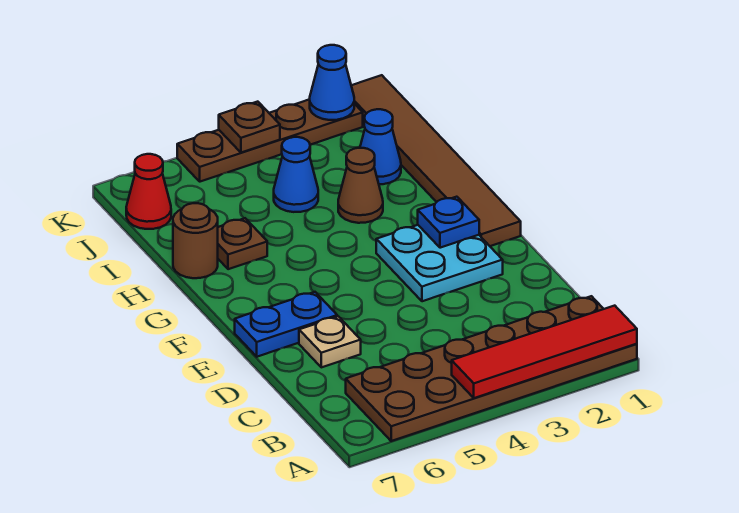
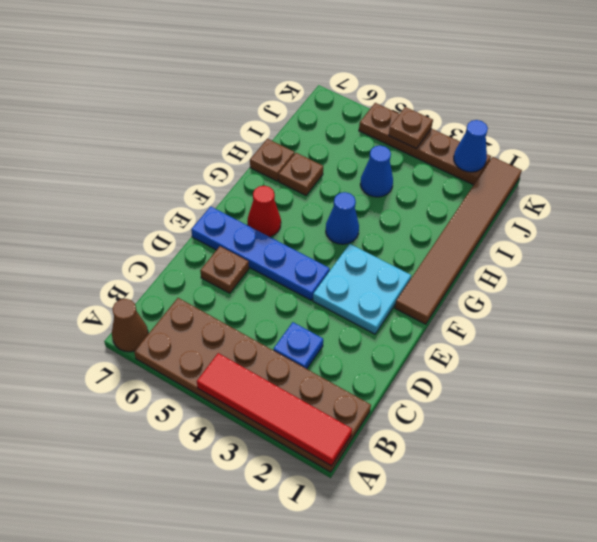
tan 1x1 plate [299,316,361,367] -> brown 1x1 plate [200,246,249,293]
blue 1x2 plate [235,292,337,357] -> blue 1x4 plate [191,206,330,300]
blue 1x1 plate [418,197,479,248] -> blue 1x1 plate moved to [273,322,323,369]
brown 1x1 cone [338,148,383,223] -> brown 1x1 cone moved to [112,299,148,352]
brown 1x1 round brick [173,203,218,278] -> brown 1x1 plate [250,139,295,181]
blue 1x1 cone [360,109,401,184] -> blue 1x1 cone moved to [326,192,359,244]
red 1x1 cone [126,154,171,229] -> red 1x1 cone moved to [247,186,281,237]

